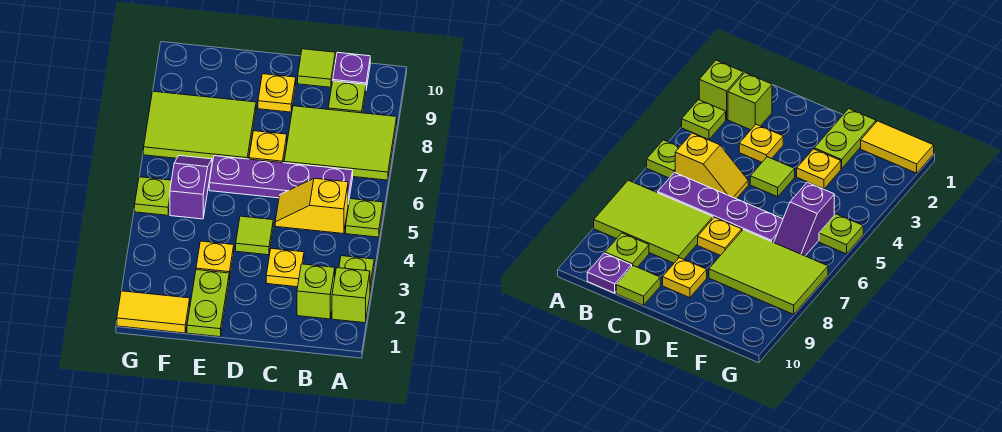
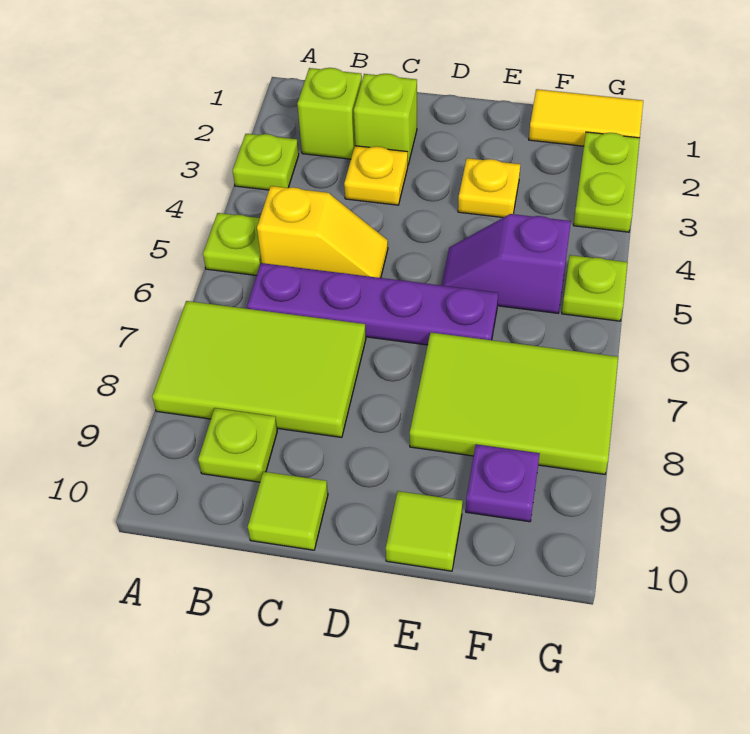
lime 1x1 brick [332,268,370,323] -> lime 1x1 brick moved to [354,74,417,164]
purple 1x1 plate [333,52,370,89] -> purple 1x1 plate moved to [466,444,540,522]
lime 1x1 tile [236,216,273,255] -> lime 1x1 tile moved to [386,491,463,571]
yellow 1x1 plate [249,131,287,163] -> none
yellow 1x1 plate [258,74,296,112] -> none
lime 1x2 plate [187,270,229,337] -> lime 1x2 plate moved to [574,132,640,232]
purple 1x2 slope [170,156,212,219] -> purple 1x2 slope turned to [442,214,571,313]

